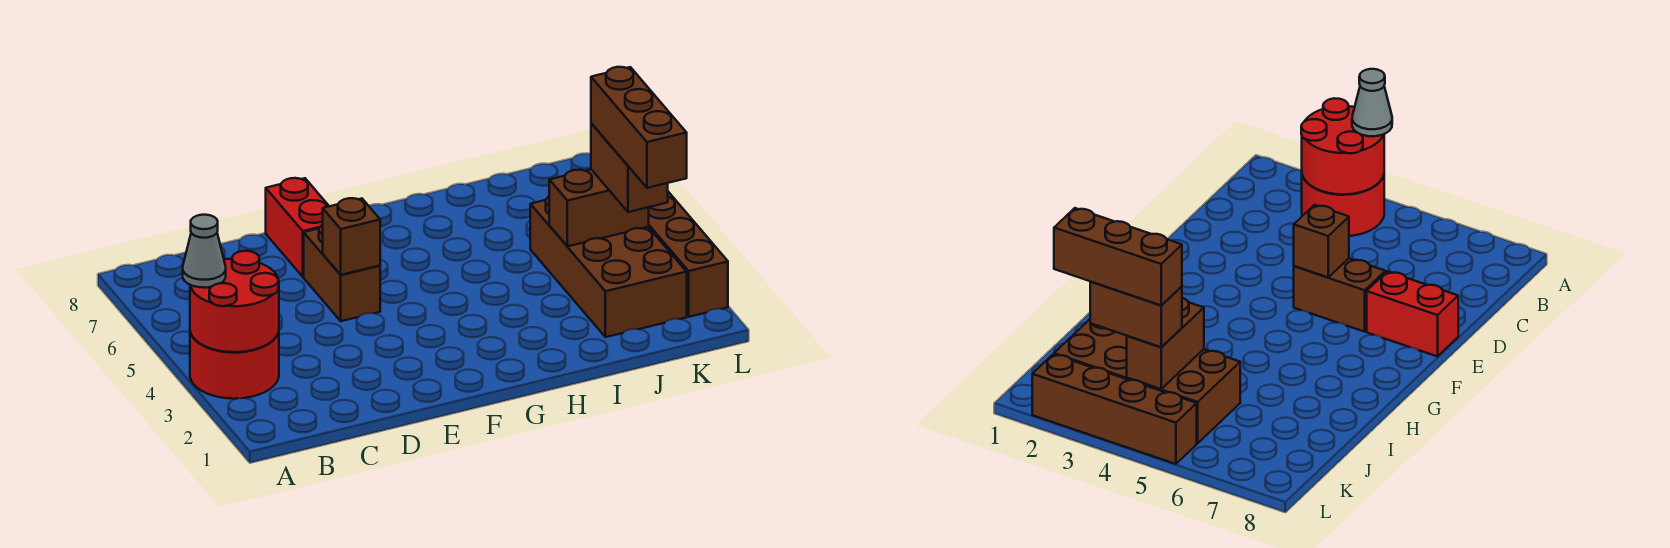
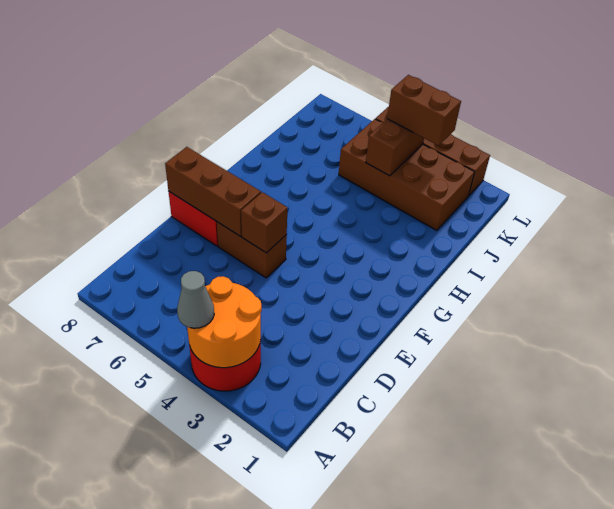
red 2x2 round brick [190,251,279,352] -> orange 2x2 round brick [187,276,262,368]
brown 1x3 brick [591,67,687,188] -> brown 1x3 brick moved to [165,147,261,237]

